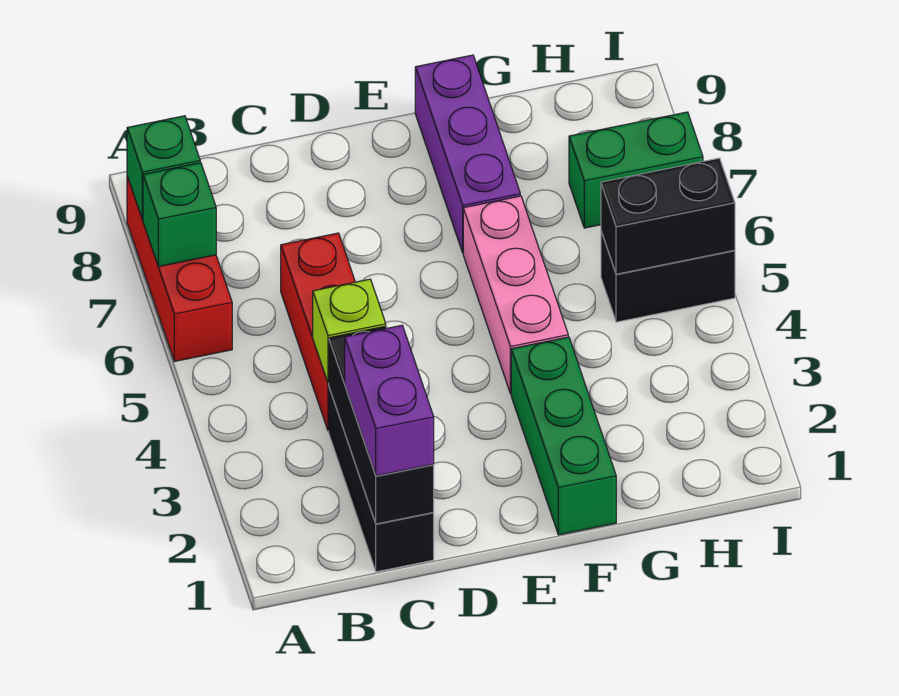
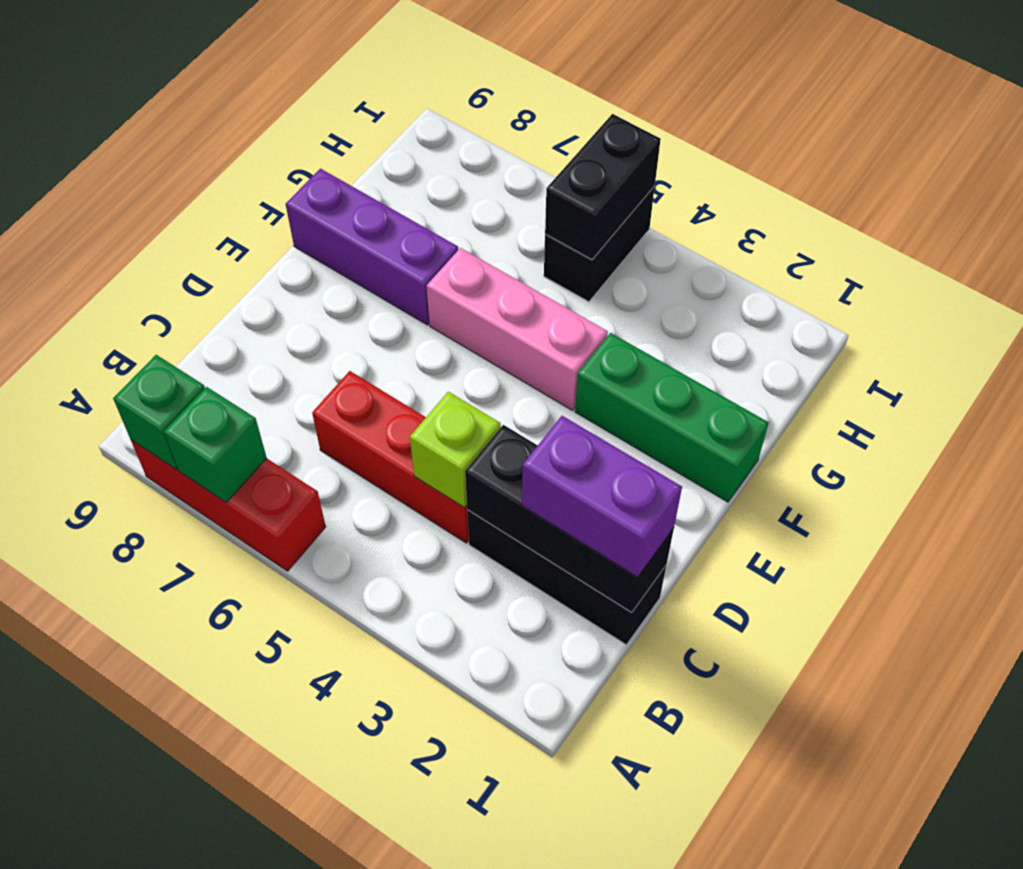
green 1x2 brick [569,112,703,228] -> none

